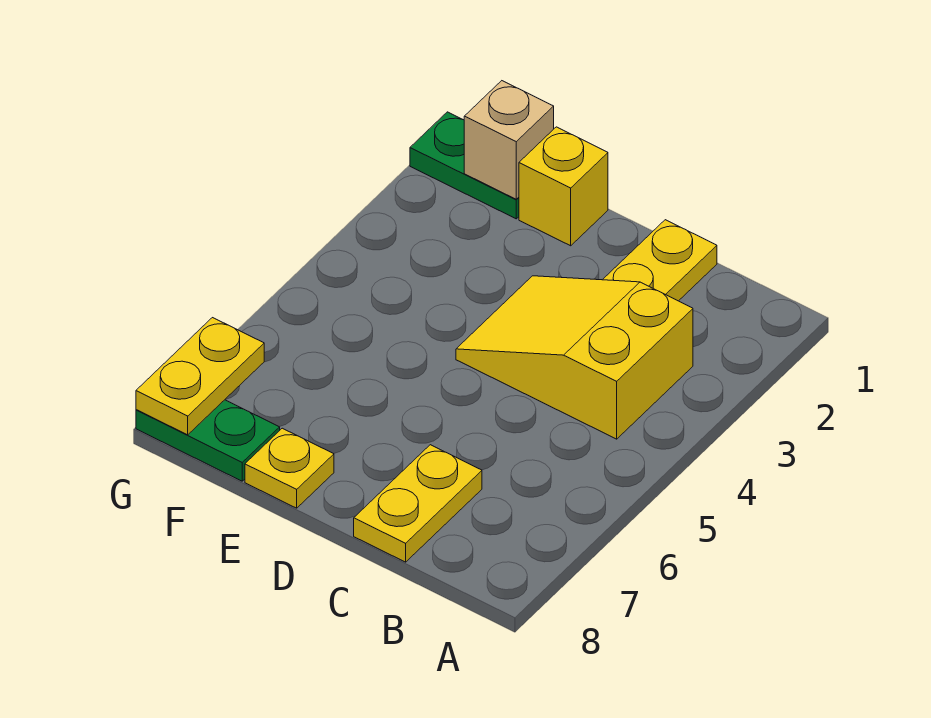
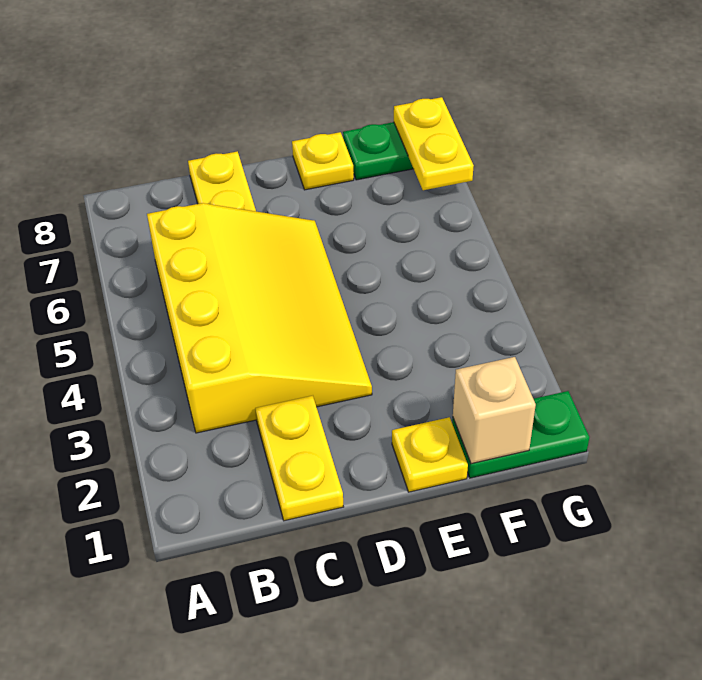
yellow 2x3 slope [456,276,693,439] -> yellow 3x4 slope [147,203,372,433]
yellow 1x1 brick [519,127,608,246] -> yellow 1x1 plate [392,417,468,492]

